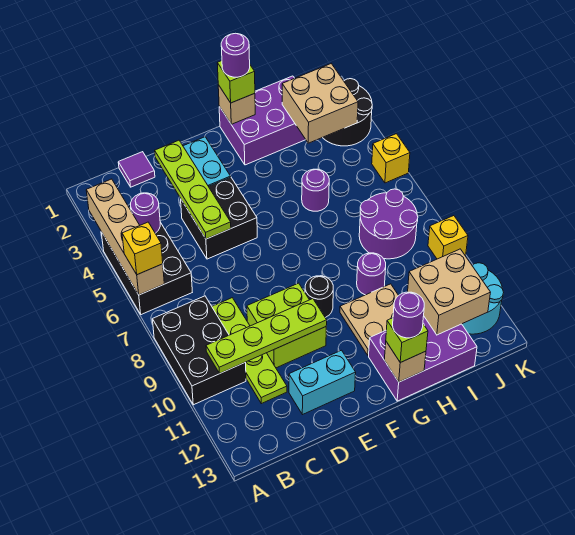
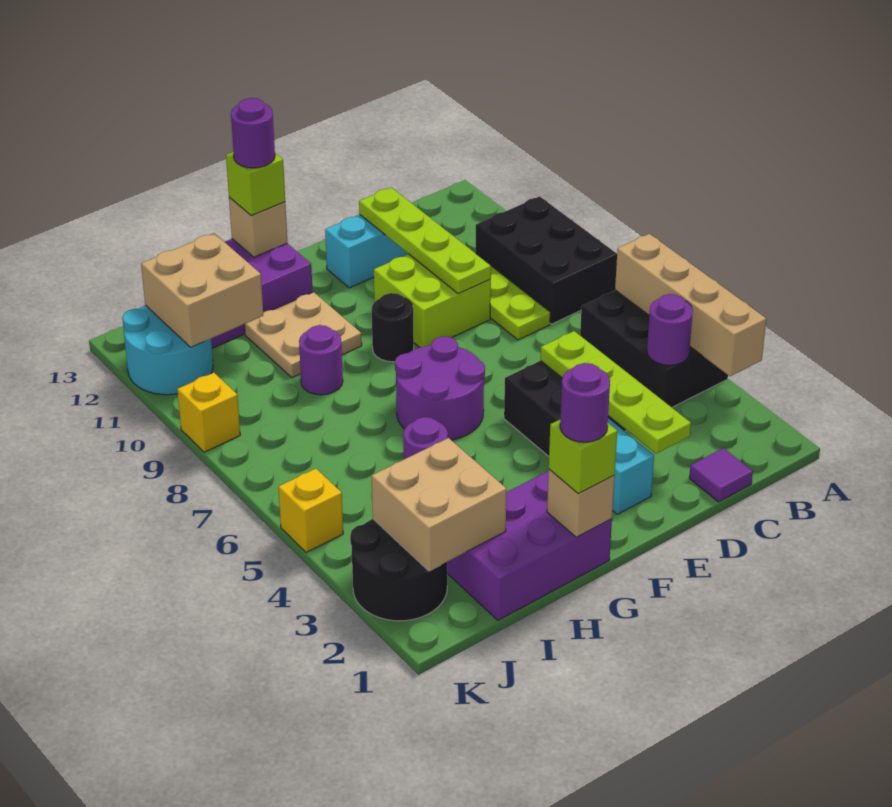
yellow 1x1 brick [122,222,163,275] -> none
lime 1x4 plate [206,299,327,373] -> lime 1x4 plate turned to [359,187,491,294]
purple 2x2 round brick [359,189,418,259] -> purple 2x2 round brick moved to [395,336,485,440]

